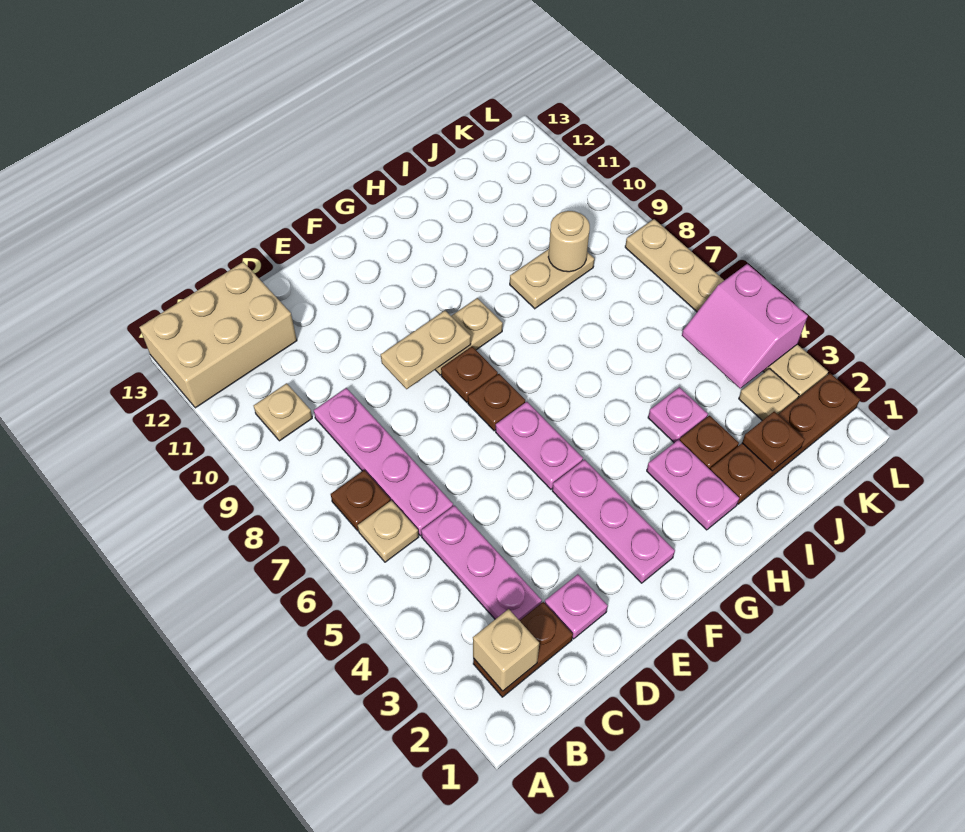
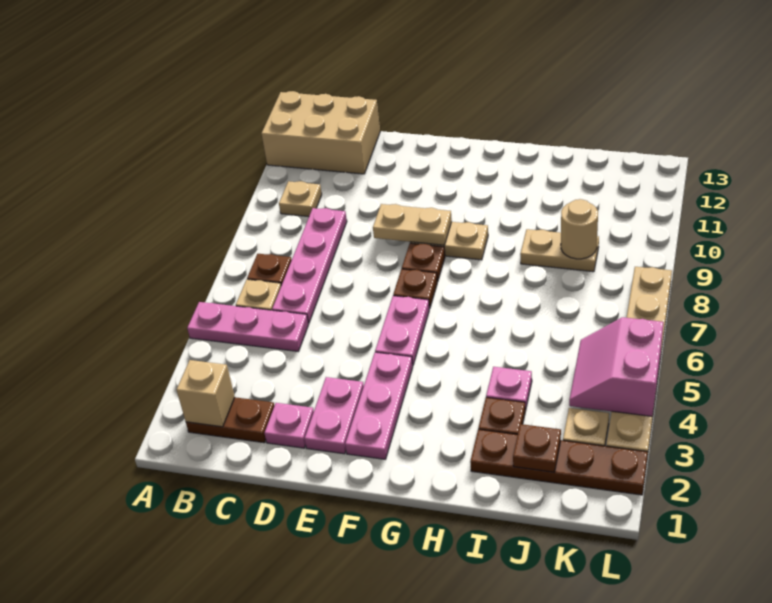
pink 1x3 plate [421,505,542,621] -> pink 1x3 plate turned to [187,302,309,351]
pink 1x2 plate [647,440,739,530] -> pink 1x2 plate moved to [305,377,364,454]

